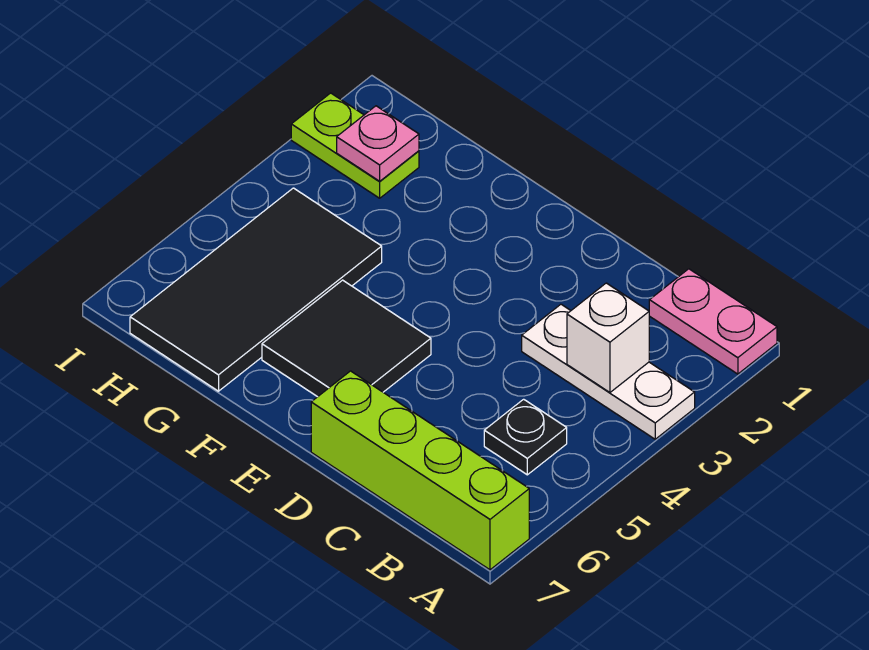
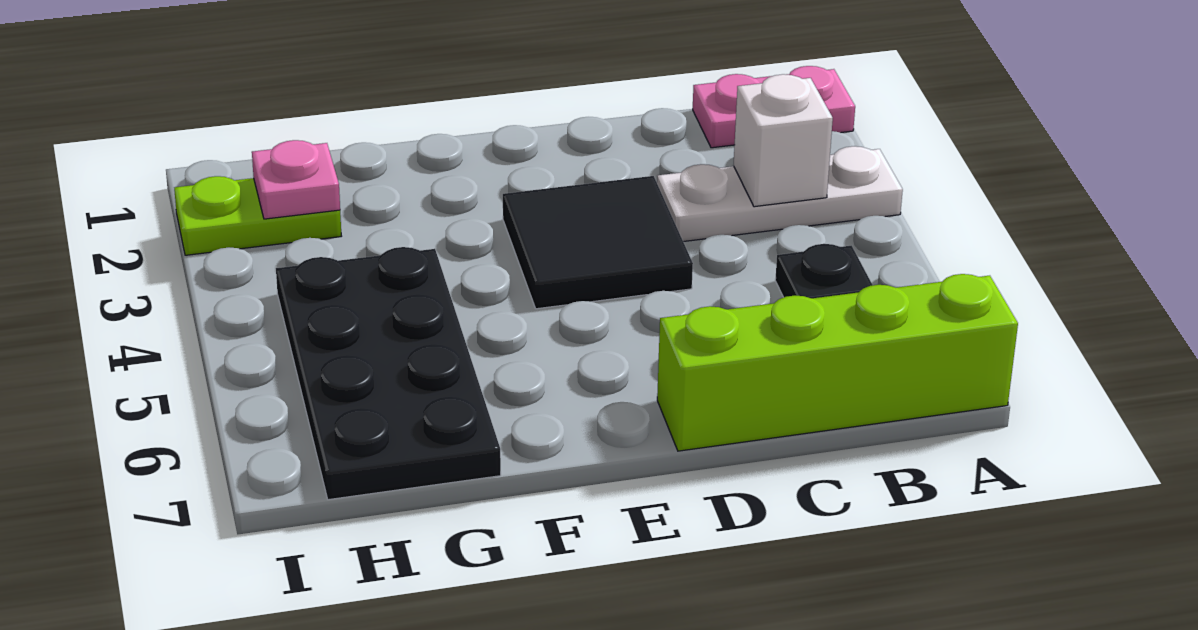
black 2x2 tile [262,280,431,397] -> black 2x2 tile moved to [503,176,693,309]
black 2x4 tile [130,188,382,391] -> black 2x4 plate [276,247,501,500]

